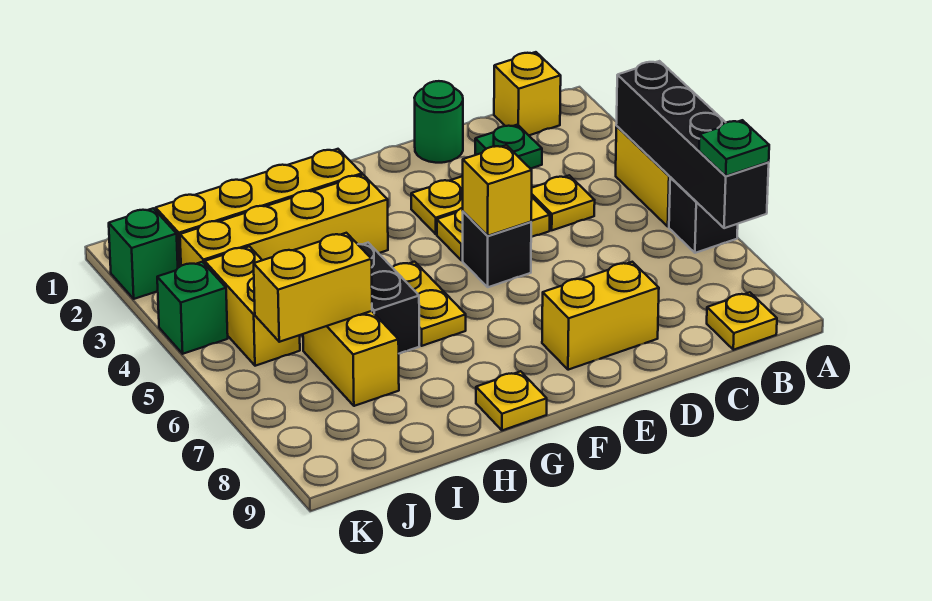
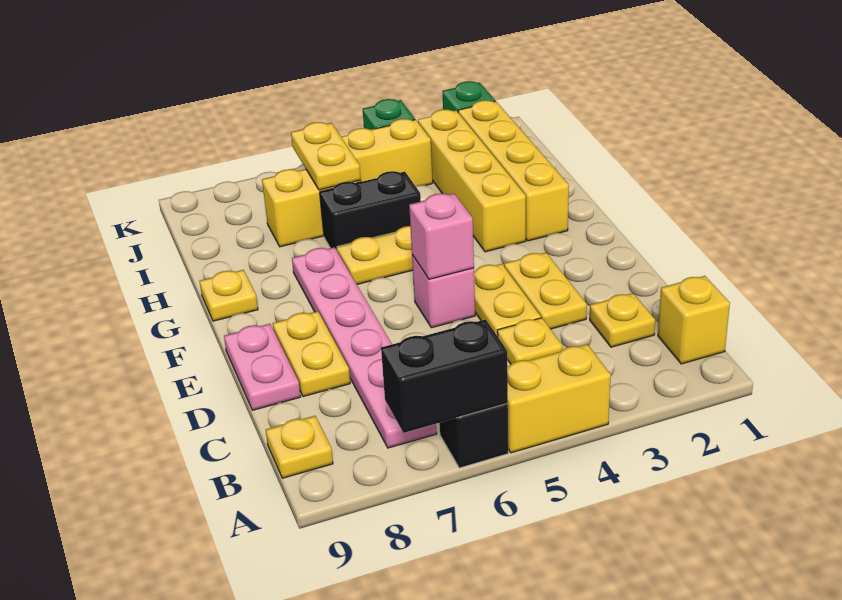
black 1x4 brick [616,61,769,228] -> black 1x2 brick [381,319,508,433]
green 1x1 plate [699,120,769,176] -> none
none -> pink 1x6 plate [292,247,437,448]
green 1x1 plate [475,125,542,168] -> yellow 1x1 plate [590,293,655,347]
green 1x1 round brick [415,81,463,163] -> none
yellow 1x2 brick [542,262,659,370] -> yellow 1x2 plate [273,311,350,397]
none -> pink 1x2 plate [224,324,301,410]
black 1x1 brick [463,212,531,287] -> pink 1x1 brick [412,255,475,328]
yellow 1x1 brick [463,145,532,236] -> pink 1x1 brick [409,194,474,279]
yellow 1x2 brick [254,233,372,342] -> yellow 1x2 plate [291,122,361,190]

